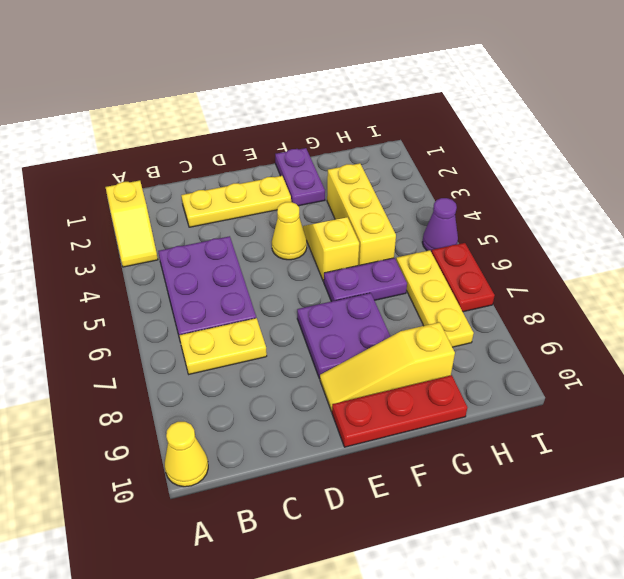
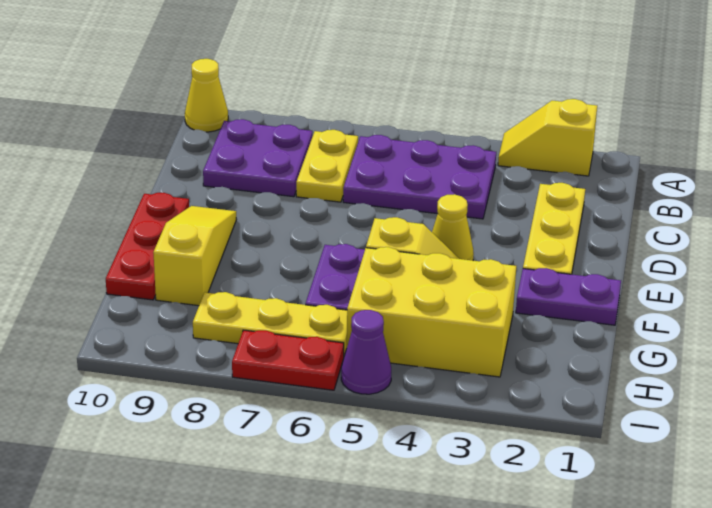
purple 2x2 plate [297,293,390,379] -> purple 2x2 plate moved to [203,119,312,197]
yellow 1x3 brick [327,163,396,265] -> yellow 2x3 brick [347,247,516,377]

